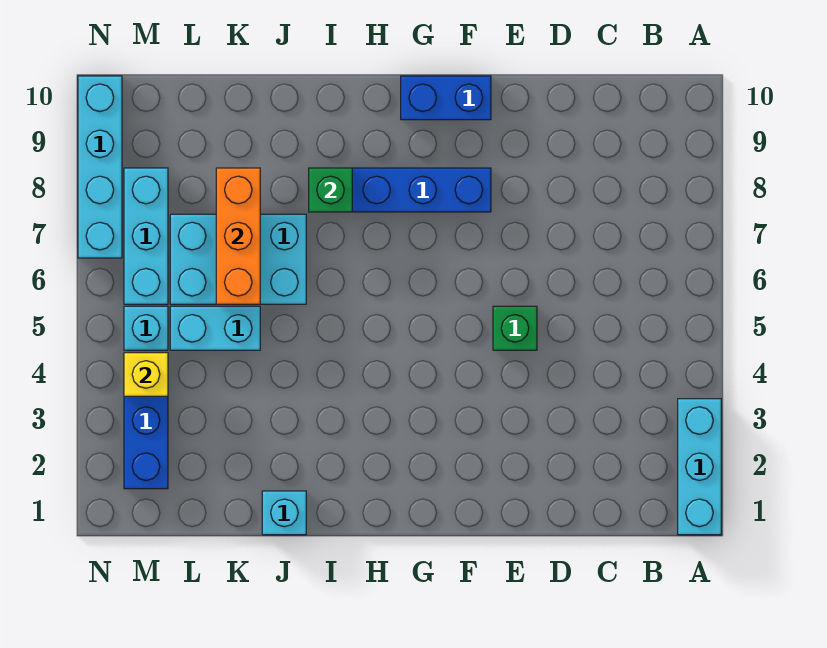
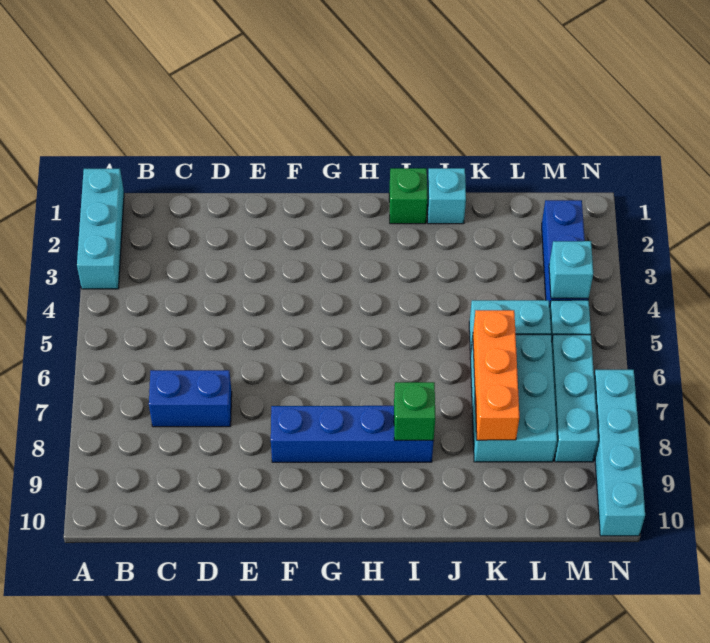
green 1x1 brick [493,306,537,350] -> green 1x1 brick moved to [389,168,427,224]
blue 1x2 brick [401,76,491,120] -> blue 1x2 brick moved to [149,370,232,427]
cyan 2x3 brick [170,214,306,304] -> cyan 2x3 brick turned to [470,335,557,462]
yellow 1x1 brick [124,353,168,396] -> cyan 1x1 brick [549,241,593,298]

